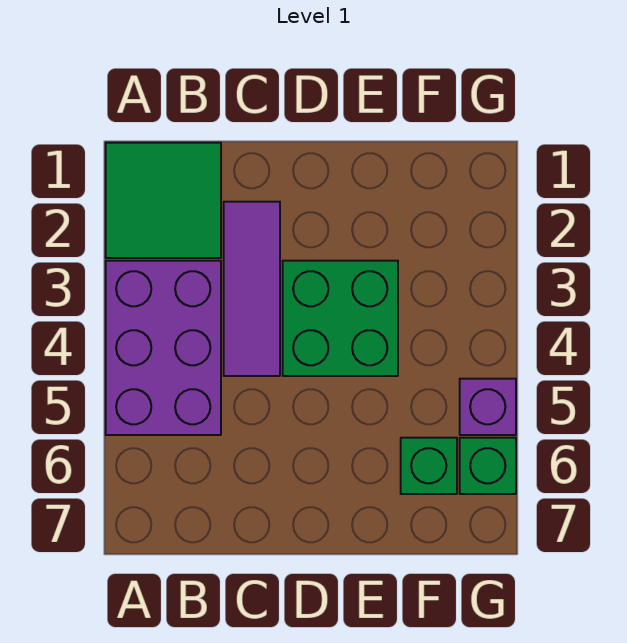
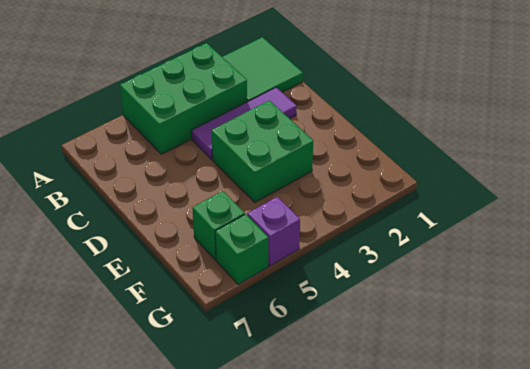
purple 2x3 brick [106,261,221,435] -> green 2x3 brick [120,43,247,154]

